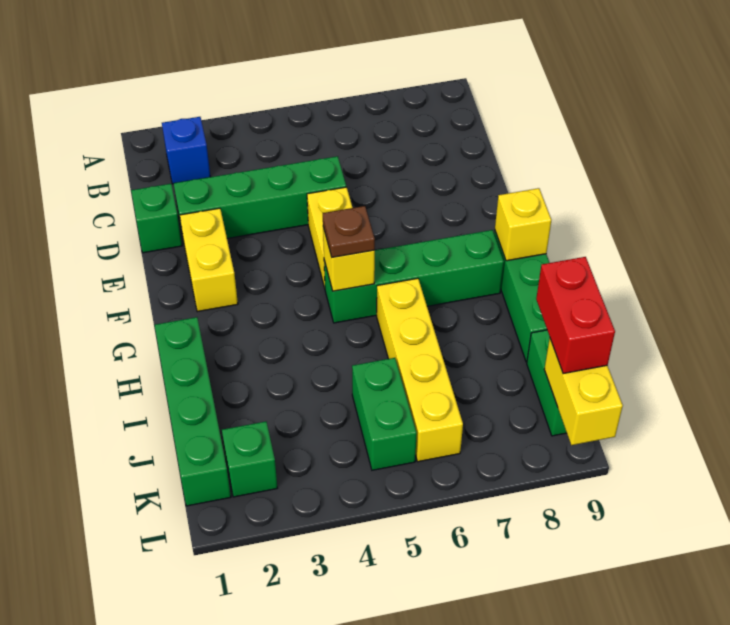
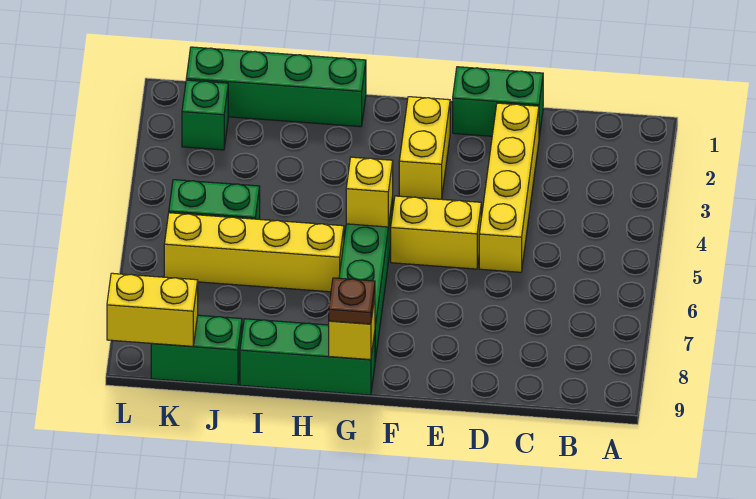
blue 1x1 brick [162,117,210,184] -> none
green 1x1 brick [131,184,182,253] -> green 1x2 brick [453,67,543,137]
green 1x4 brick [174,156,346,242] -> yellow 1x4 brick [479,103,539,272]
yellow 1x2 brick [180,208,238,312] -> yellow 1x2 brick turned to [399,97,450,199]
brown 1x1 plate [323,206,375,257] -> brown 1x1 plate moved to [329,278,375,324]
red 1x2 brick [536,257,615,374] -> none

